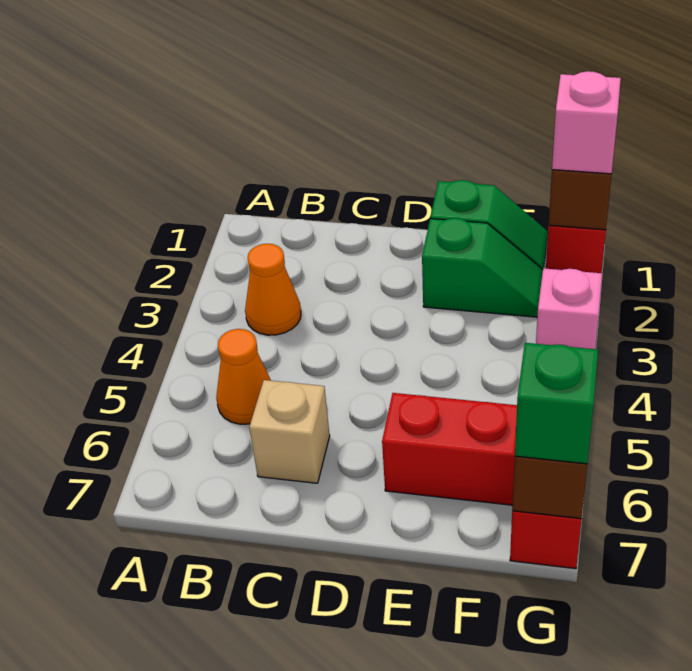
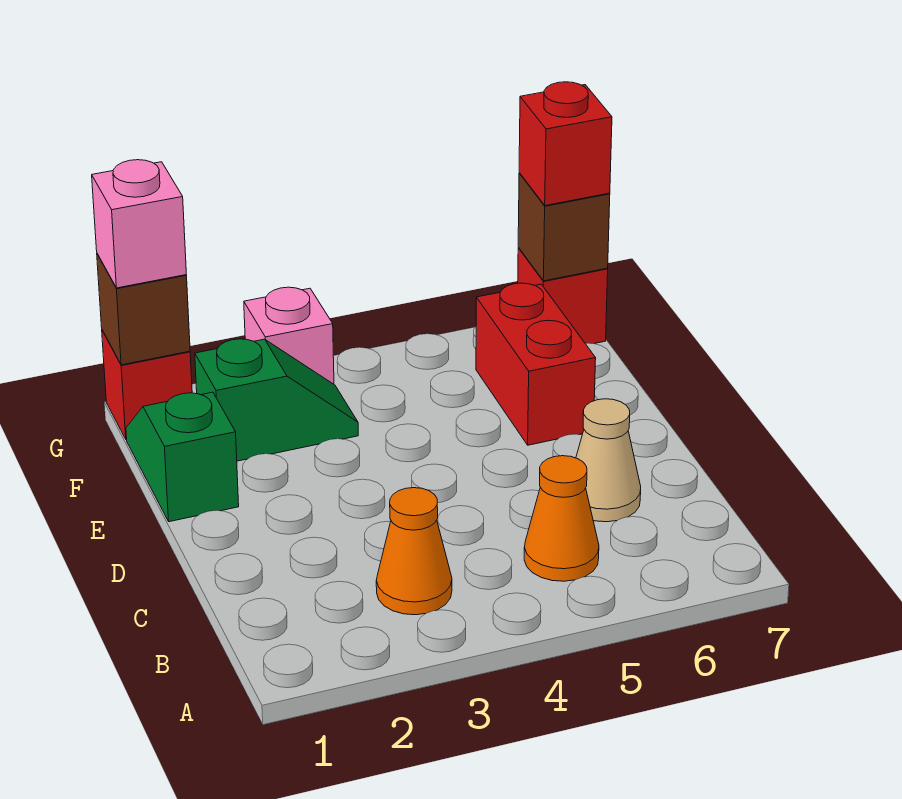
tan 1x1 brick [249,380,330,483] -> tan 1x1 cone [576,399,641,522]
green 1x2 slope [422,218,543,317] -> green 1x2 slope turned to [195,339,358,461]
green 1x1 brick [515,343,598,464] -> red 1x1 brick [519,82,612,206]

